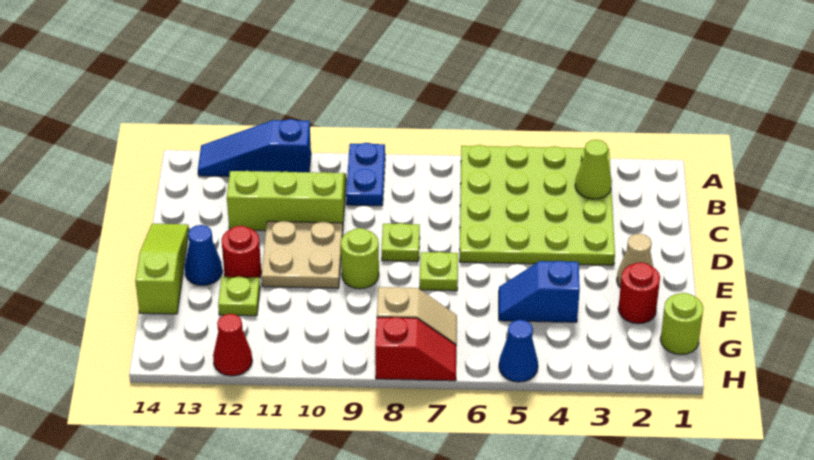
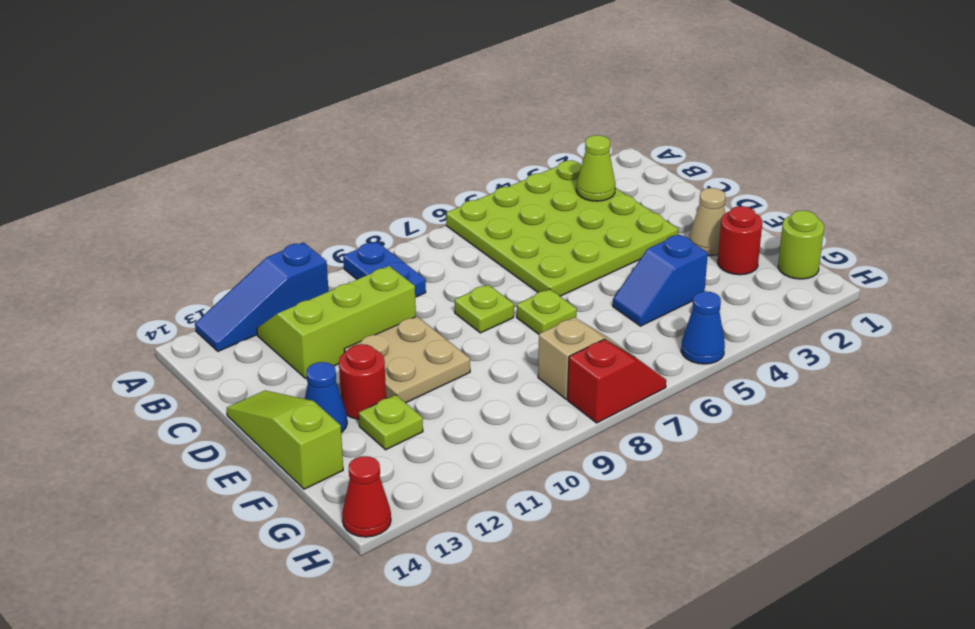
lime 1x1 round brick [341,228,379,289] -> none
red 1x1 cone [213,314,252,376] -> red 1x1 cone moved to [342,456,391,537]

